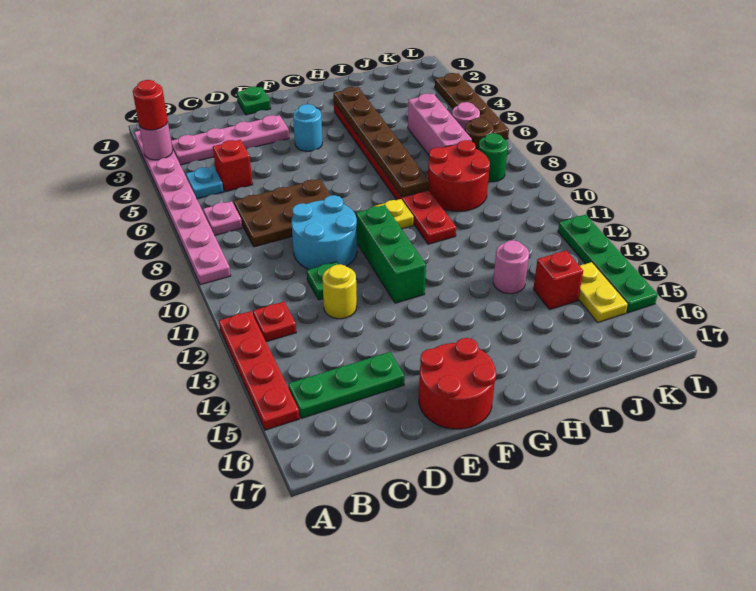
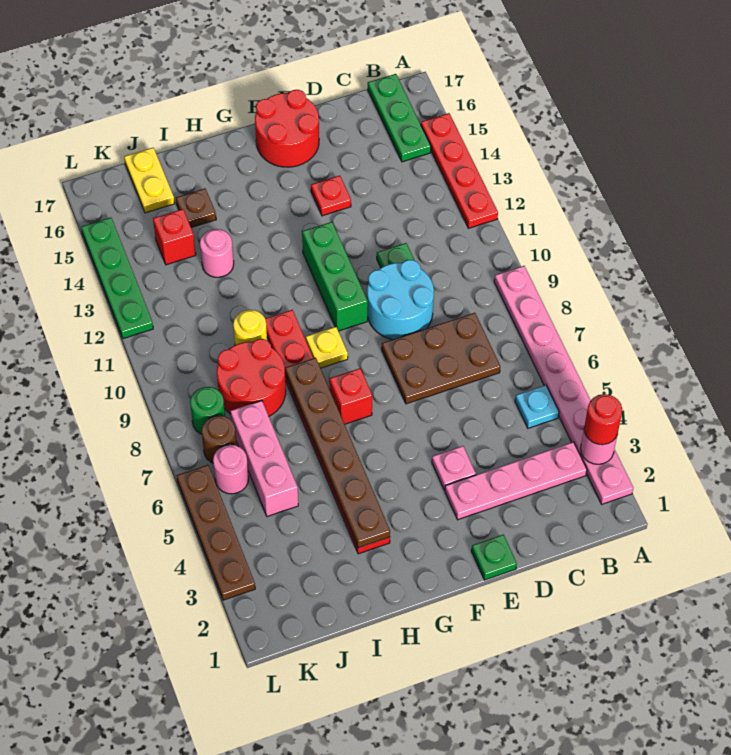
pink 1x1 plate [203,201,242,236] -> pink 1x1 plate moved to [432,446,476,490]
red 1x1 plate [253,302,296,342] -> red 1x1 plate moved to [311,176,351,216]
green 1x3 plate [288,352,405,418] -> green 1x3 plate turned to [368,74,431,162]
red 1x1 brick [213,140,253,192] -> red 1x1 brick moved to [329,368,372,424]
yellow 1x1 round brick [322,264,357,319] -> yellow 1x1 round brick moved to [233,310,267,345]
cyan 1x1 round brick [293,104,323,151] -> none
none -> brown 1x1 plate [176,189,216,228]
yellow 1x2 plate [578,262,628,322] -> yellow 1x2 plate moved to [124,148,175,213]

